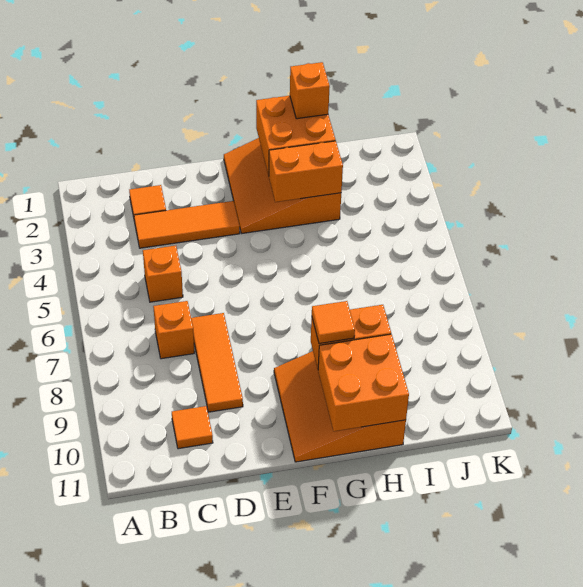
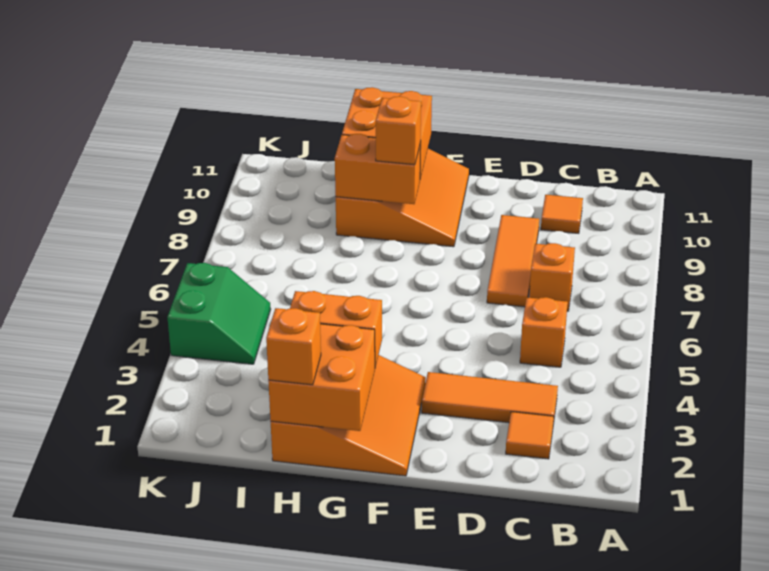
orange 1x1 tile [312,301,355,344] -> orange 1x1 brick [376,96,421,165]
none -> green 2x2 slope [167,263,271,364]

